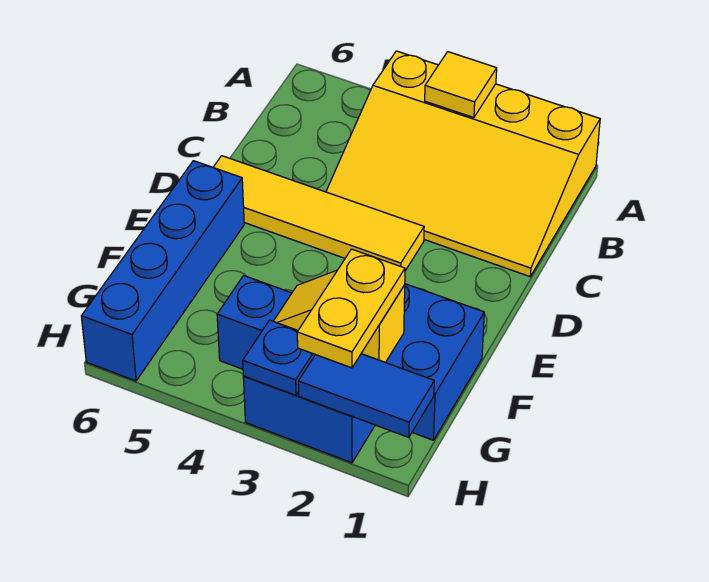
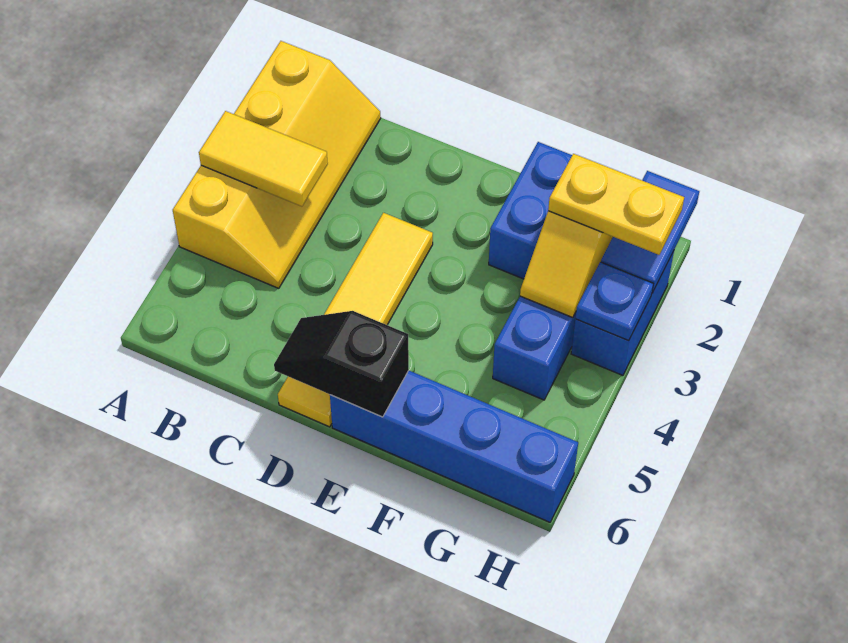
yellow 3x4 slope [326,51,600,276] -> yellow 2x4 slope [173,41,381,288]
yellow 1x1 tile [425,52,497,118] -> yellow 1x2 tile [199,111,328,206]
none -> black 1x2 slope [274,311,409,417]

